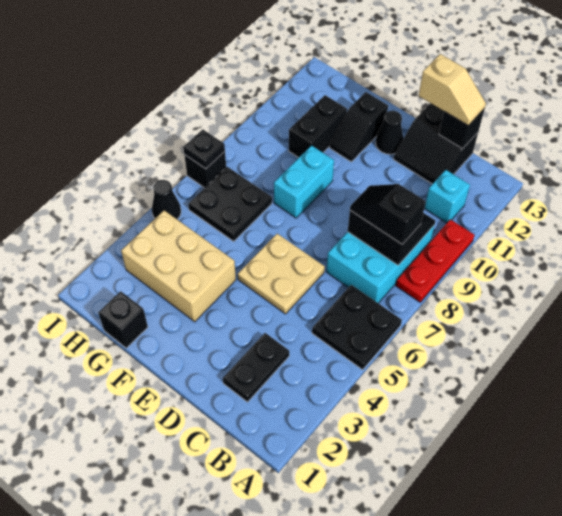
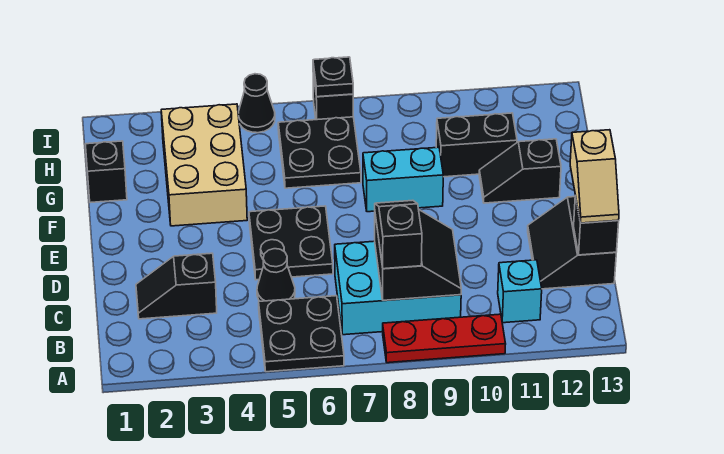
black 1x2 plate [223,333,289,402] -> black 1x2 slope [136,253,217,319]
tan 2x2 plate [238,234,325,314] -> black 2x2 plate [249,206,333,280]
black 1x1 cone [376,111,403,154] -> black 1x1 cone moved to [257,249,295,301]

